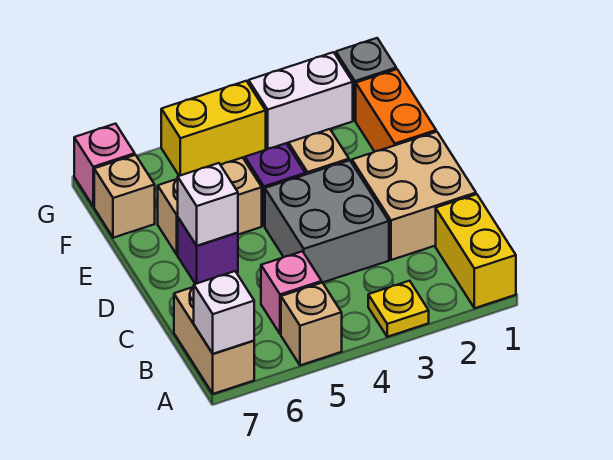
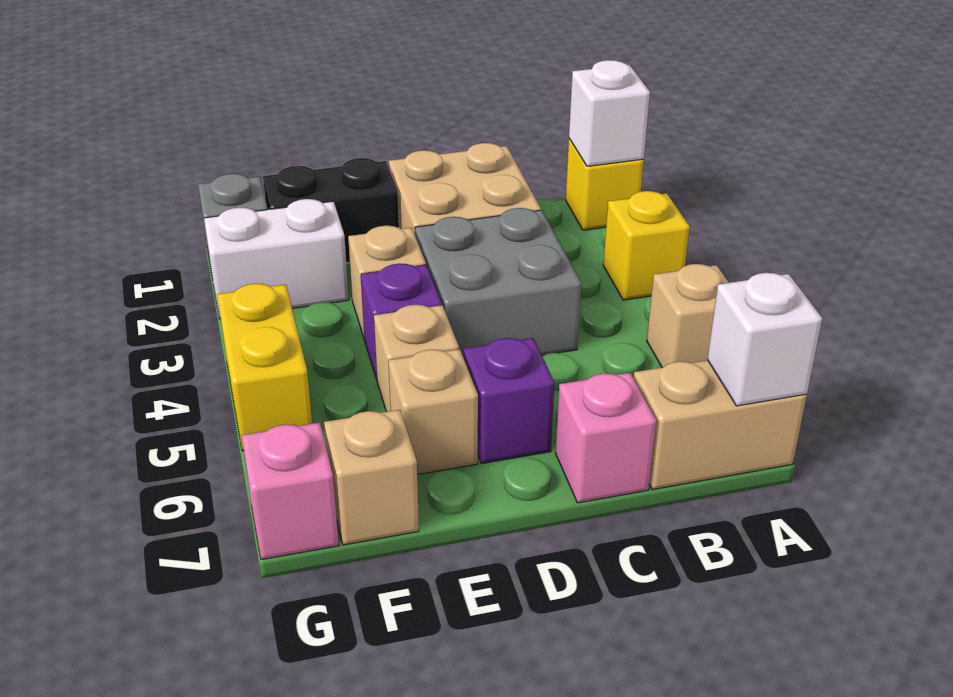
yellow 1x2 brick [436,194,516,308] -> yellow 1x1 brick [566,139,644,230]
yellow 1x1 plate [368,281,429,337] -> yellow 1x1 brick [603,191,690,300]
pink 1x1 brick [261,251,322,334] -> pink 1x1 brick moved to [555,373,656,503]
white 1x1 brick [178,163,238,246] -> white 1x1 brick moved to [569,60,650,166]
orange 1x2 brick [356,69,436,152] -> black 1x2 brick [263,158,399,263]
white 1x2 brick [249,52,353,149] -> white 1x2 brick turned to [204,199,349,319]

